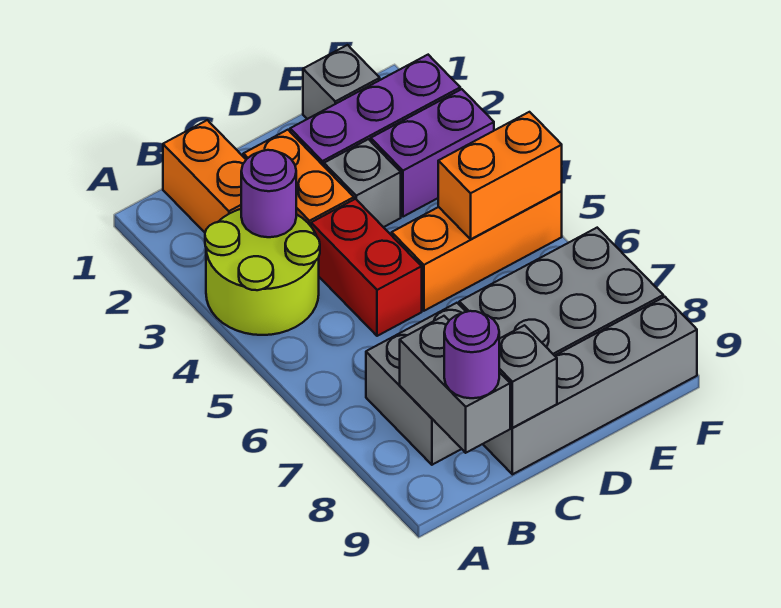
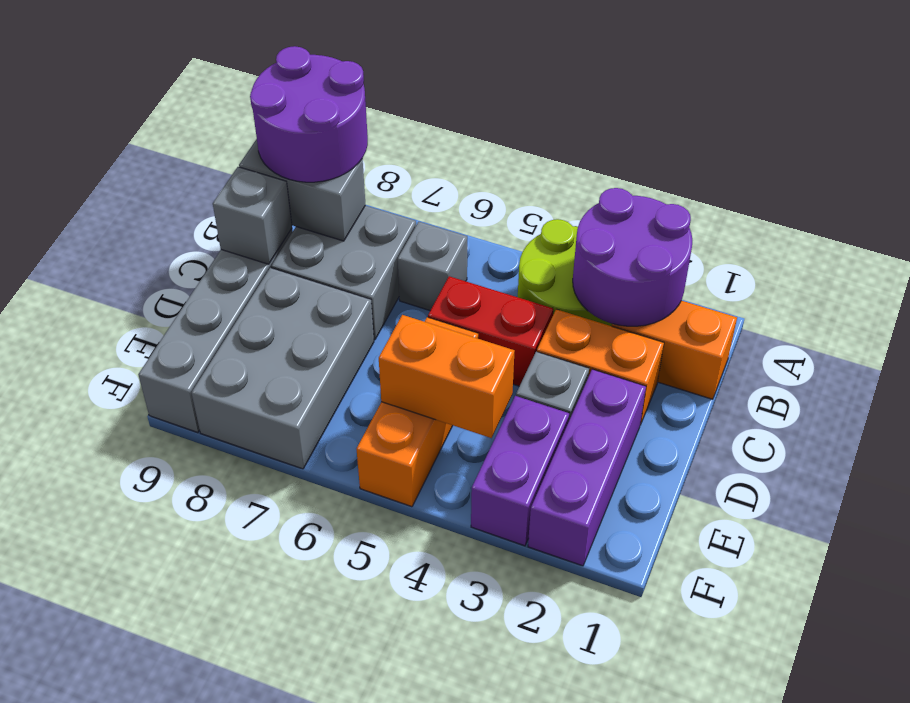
purple 1x1 round brick [241,150,296,237] -> purple 2x2 round brick [573,188,692,326]
purple 1x1 round brick [444,311,499,398] -> purple 2x2 round brick [250,46,368,182]
grey 1x1 brick [303,45,380,119] -> grey 1x1 brick moved to [398,222,467,310]
orange 1x2 brick [438,112,562,239] -> orange 1x2 brick turned to [379,315,515,438]

